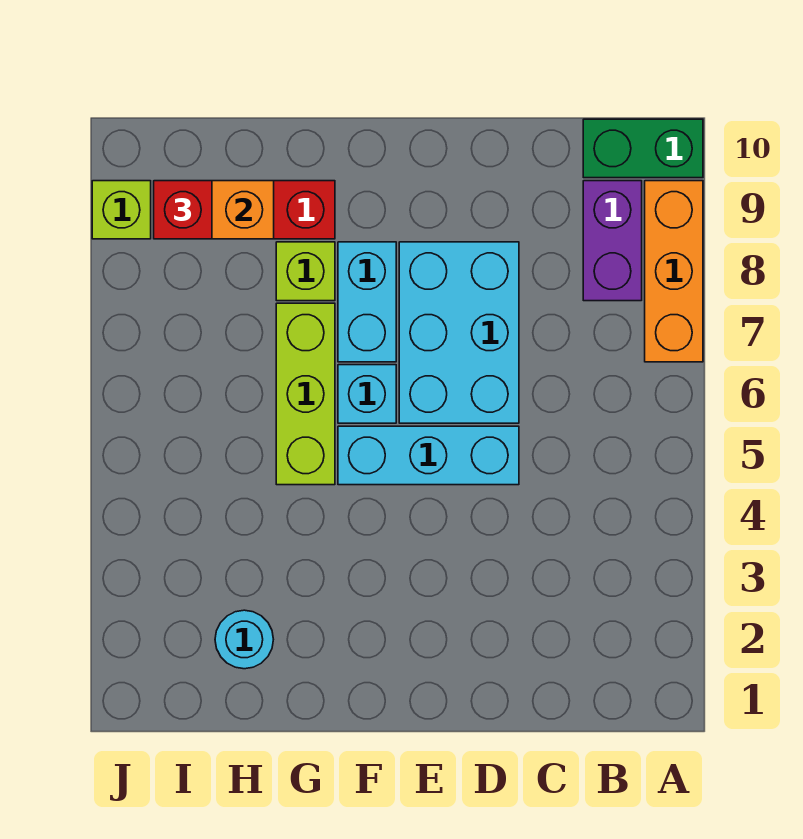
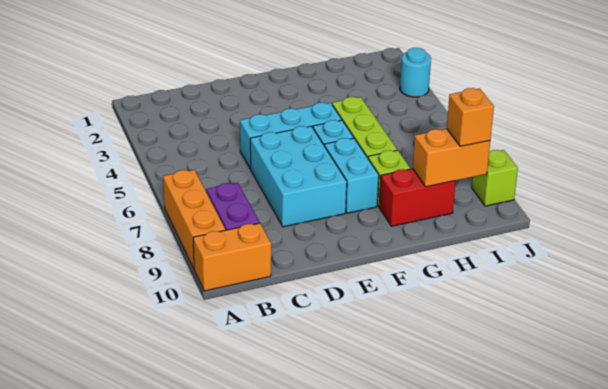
green 1x2 brick [583,119,703,178] -> orange 1x2 brick [193,223,271,291]
cyan 1x1 round brick [215,610,273,669] -> cyan 1x1 round brick moved to [400,48,431,97]
red 1x1 brick [154,181,212,239] -> orange 1x1 brick [447,88,494,146]

